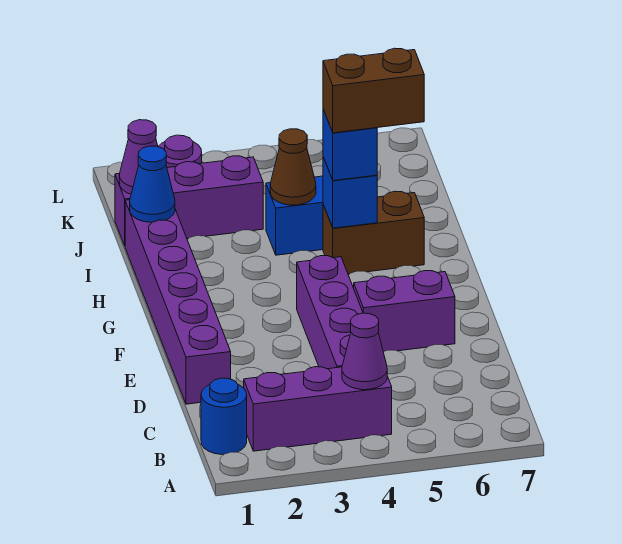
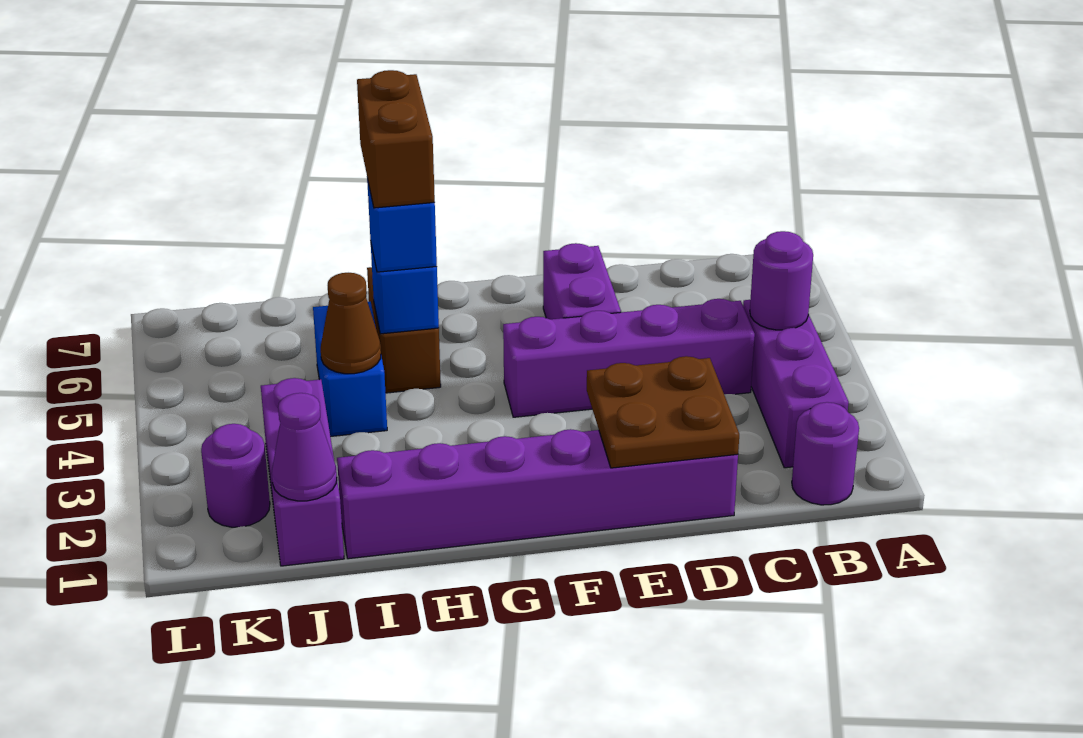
blue 1x1 round brick [201,378,247,454] -> purple 1x1 round brick [792,402,859,505]
purple 1x1 cone [342,313,387,390] -> purple 1x1 round brick [750,231,813,330]
none -> brown 2x2 plate [587,356,739,468]
blue 1x1 cone [130,146,175,222] -> none

